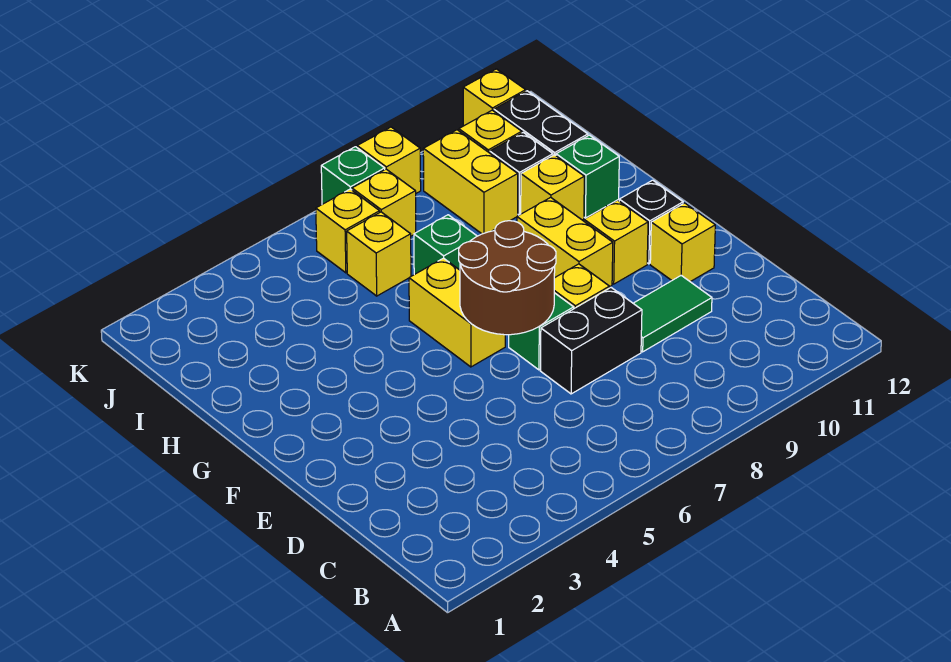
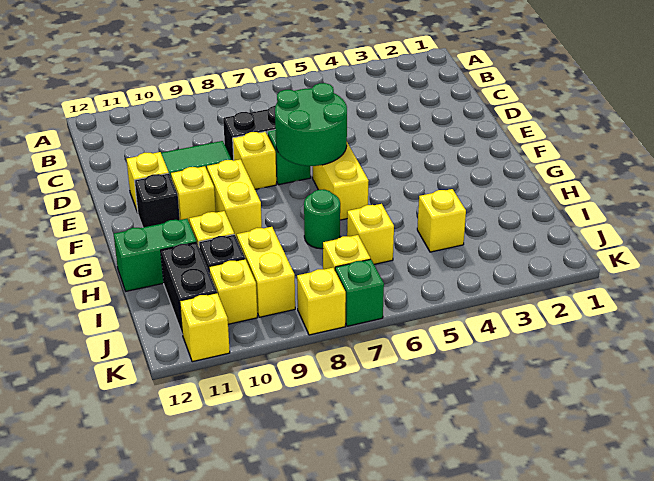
brown 2x2 round brick [459,221,556,335] -> green 2x2 round brick [275,83,347,166]
green 1x1 brick [414,215,477,274] -> green 1x1 round brick [304,189,340,249]
green 1x1 brick [556,135,619,218] -> green 1x2 brick [114,219,197,291]
yellow 1x1 brick [316,189,380,273] -> yellow 1x1 brick moved to [417,189,466,252]

